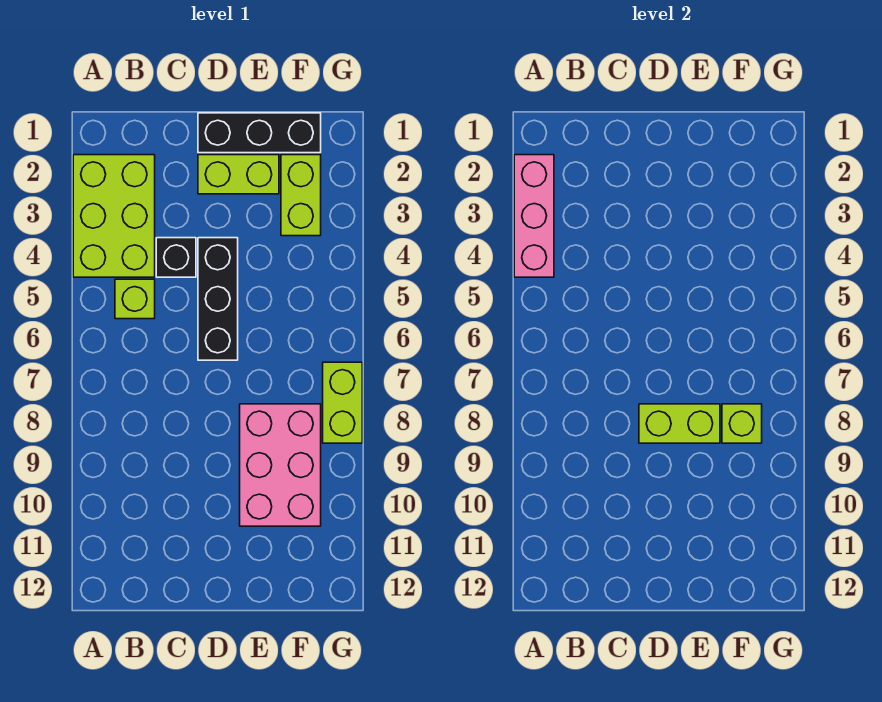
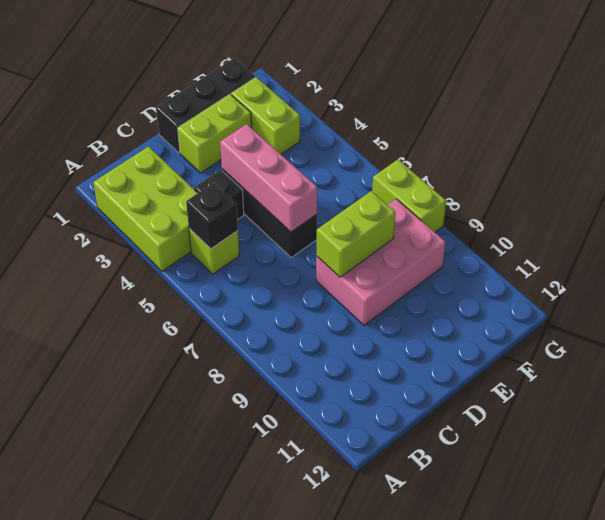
pink 1x3 brick [514,155,554,277] -> pink 1x3 brick moved to [220,124,317,232]
none -> black 1x1 brick [186,183,238,249]
pink 2x3 brick [240,404,321,526] -> pink 2x3 brick turned to [316,199,446,325]
lime 1x1 brick [722,404,762,443] -> none

